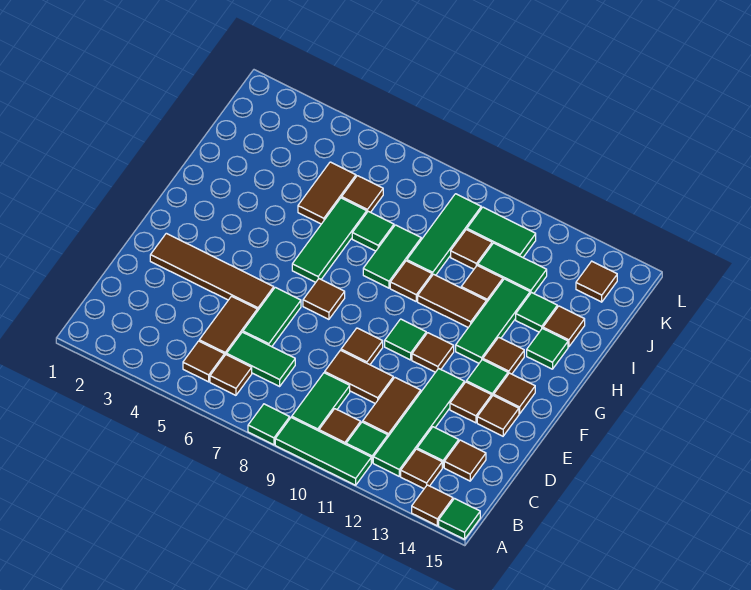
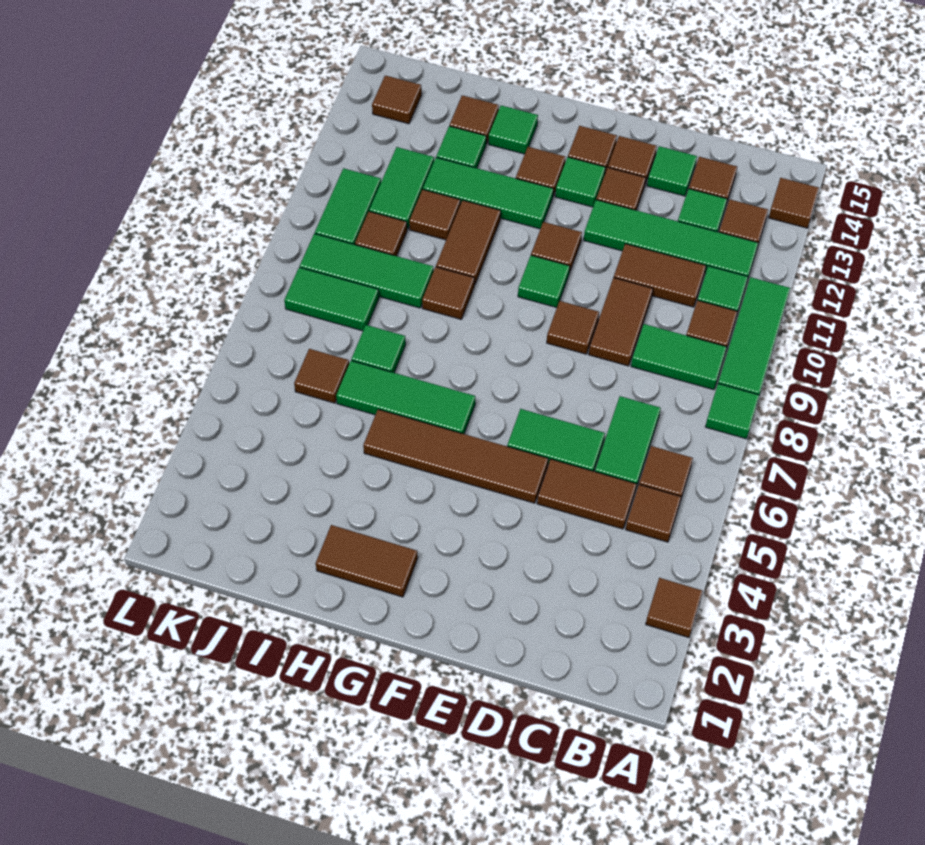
green 1x1 tile [439,499,480,539] -> green 1x1 tile moved to [647,146,697,196]
brown 1x4 tile [150,233,274,311] -> brown 1x4 tile turned to [363,409,548,503]
brown 1x1 tile [303,279,345,319] -> brown 1x1 tile moved to [646,578,703,637]
green 1x2 tile [363,225,421,288] -> green 1x2 tile moved to [284,267,379,331]
brown 1x2 tile [298,162,356,224] -> brown 1x2 tile moved to [316,525,418,597]

